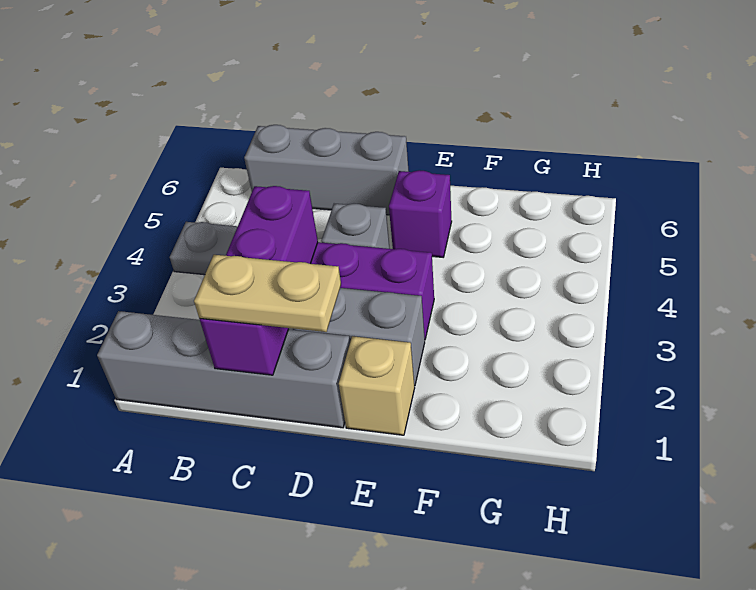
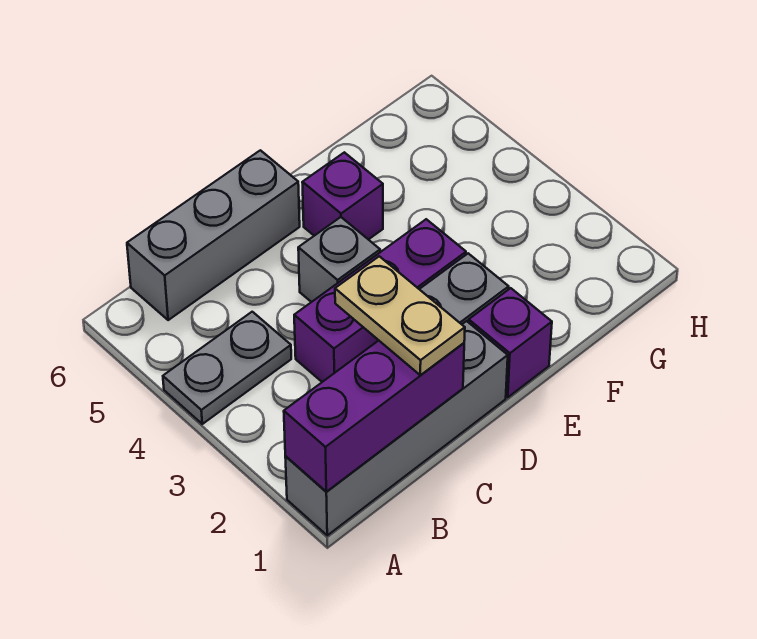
purple 1x3 brick [200,186,318,375] -> purple 1x3 brick turned to [284,341,464,492]
tan 1x2 plate [194,255,341,332] -> tan 1x2 plate turned to [335,256,465,375]
tan 1x1 brick [339,336,415,435] -> purple 1x1 brick [469,288,552,397]

